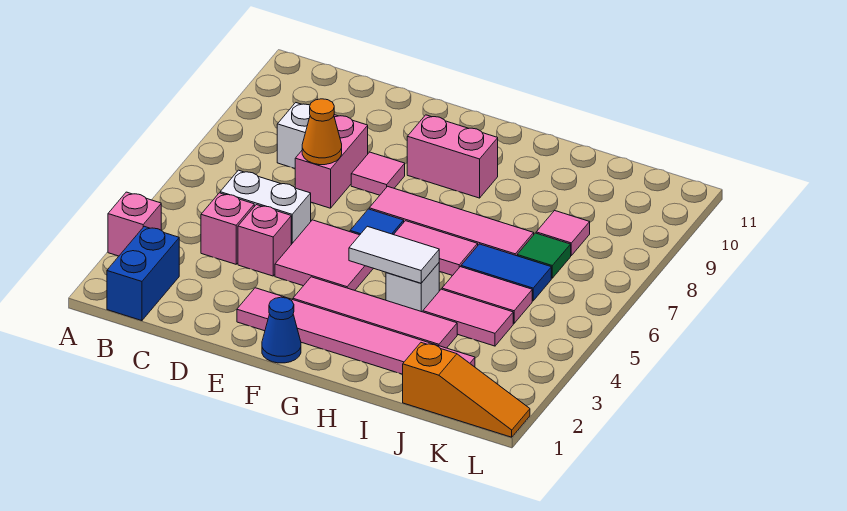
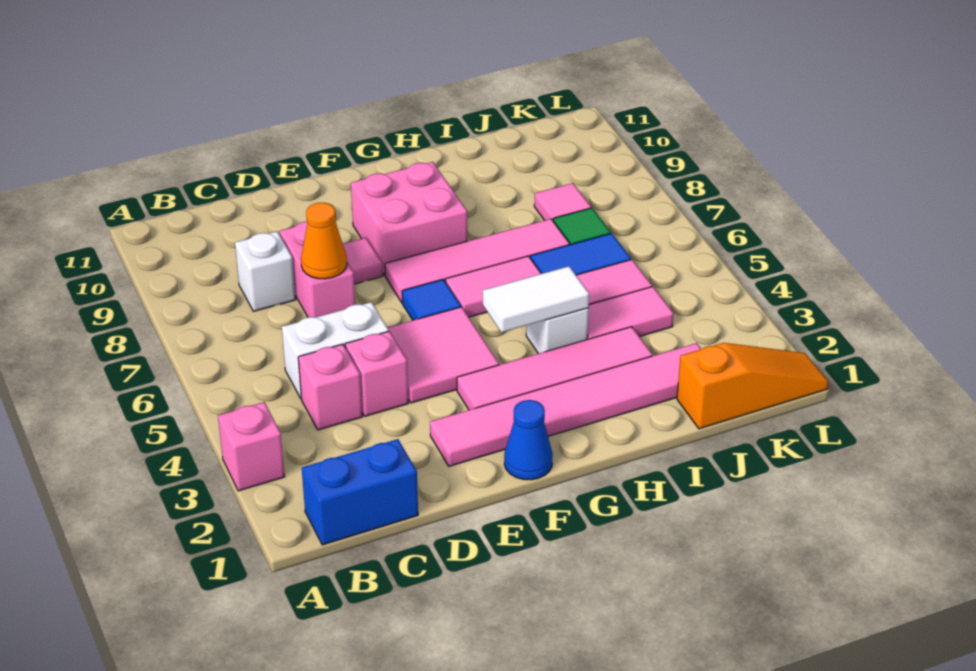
blue 1x2 brick [107,226,179,321] -> blue 1x2 brick turned to [302,439,418,545]
pink 1x2 brick [407,115,498,198] -> pink 2x2 brick [351,162,467,275]

